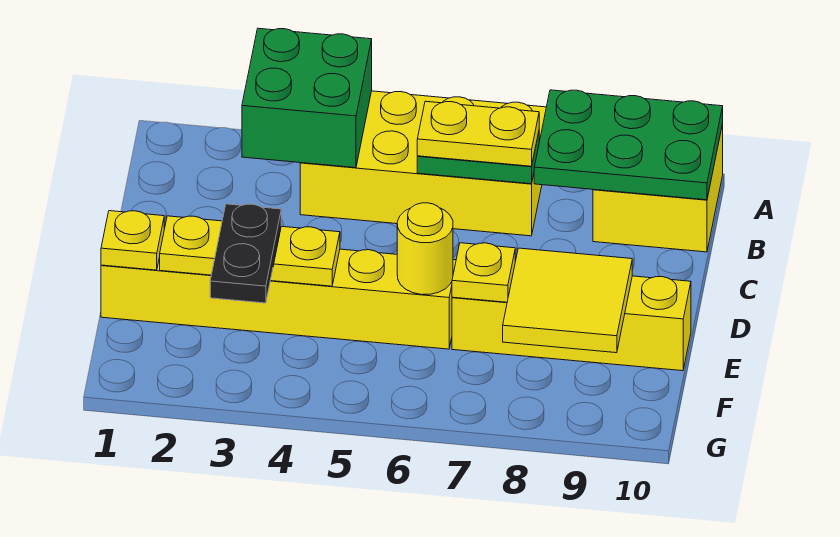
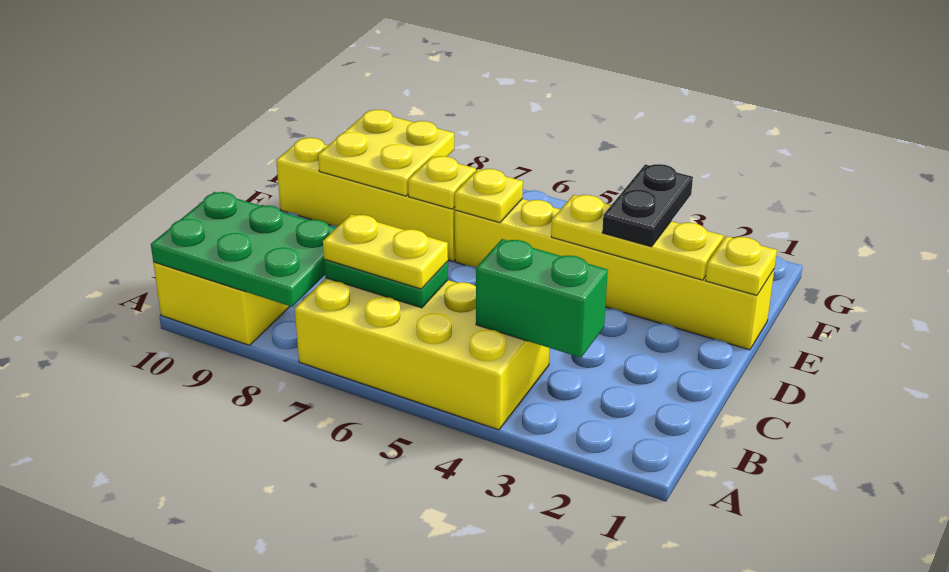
green 2x2 brick [242,28,372,168] -> green 1x2 brick [476,239,608,358]
yellow 1x1 round brick [397,203,453,295] -> yellow 1x1 plate [455,169,523,223]
yellow 2x2 tile [503,248,632,353] -> yellow 2x2 plate [318,110,454,196]

